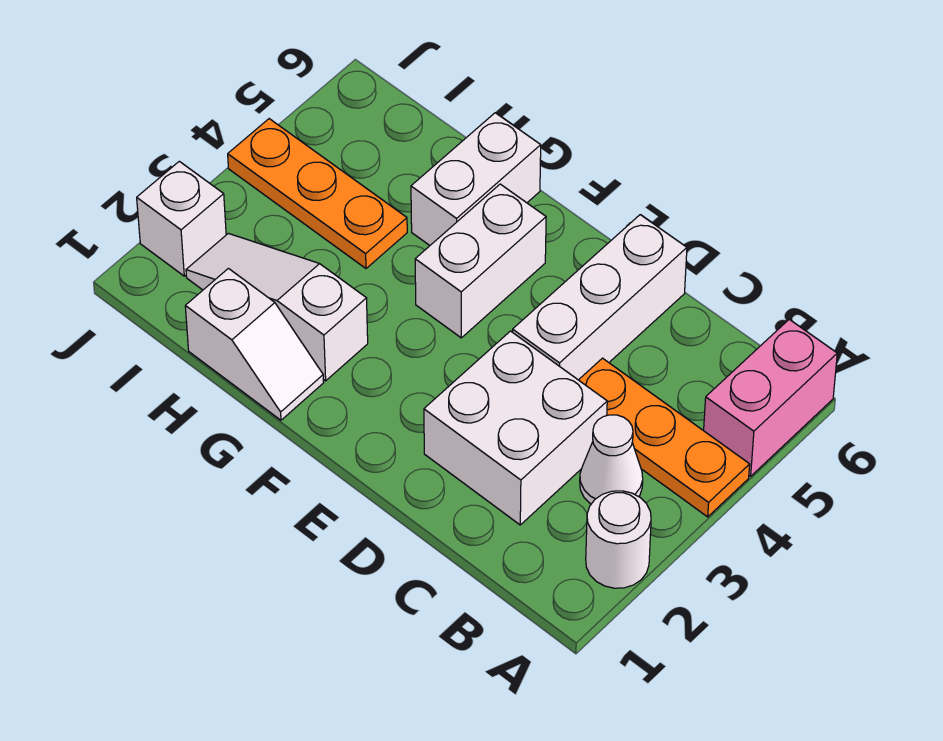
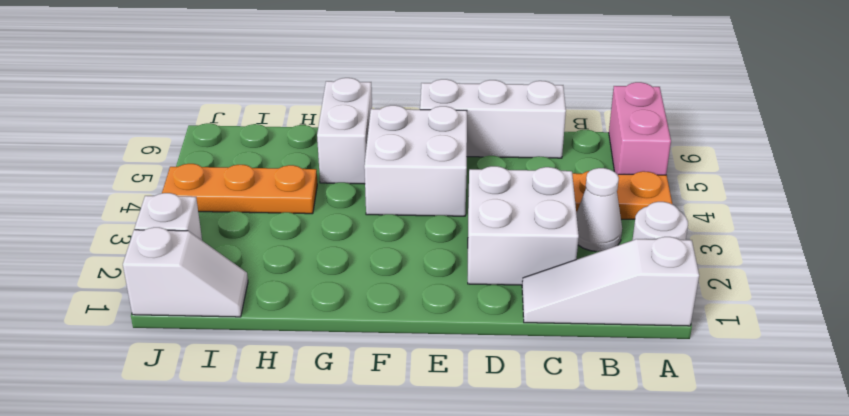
white 1x3 brick [513,215,687,380] -> white 1x3 brick turned to [420,79,566,158]
white 1x2 brick [415,184,546,338] -> white 2x2 brick [364,105,467,216]
white 1x2 slope [185,268,324,420] -> white 1x2 slope moved to [123,227,248,317]
white 1x3 slope [186,233,368,381] -> white 1x3 slope moved to [522,237,699,326]

